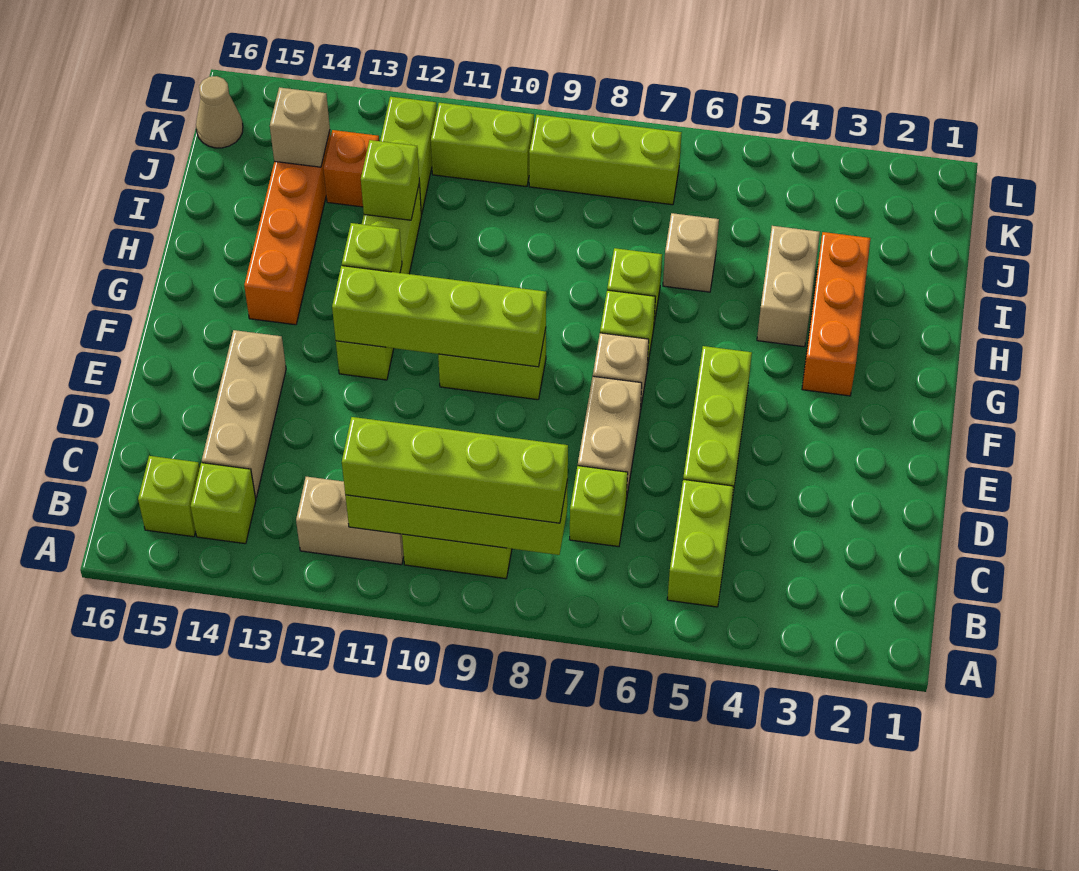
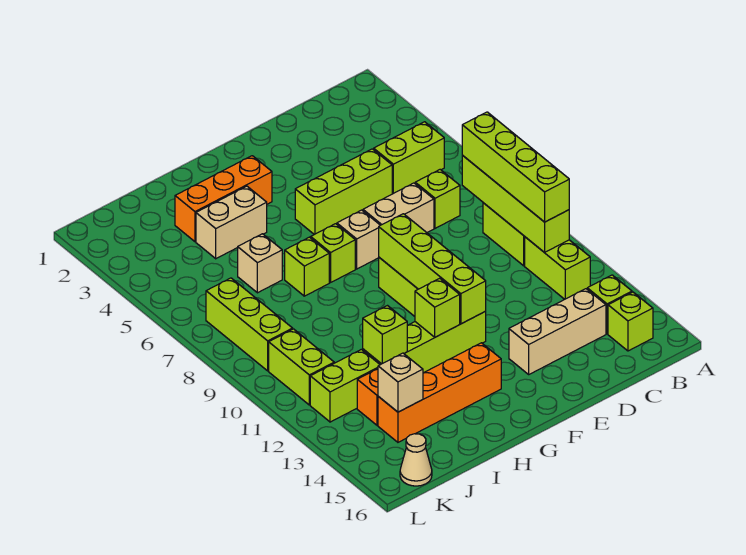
tan 1x2 brick [296,477,404,565] -> lime 1x2 brick [525,237,590,299]

